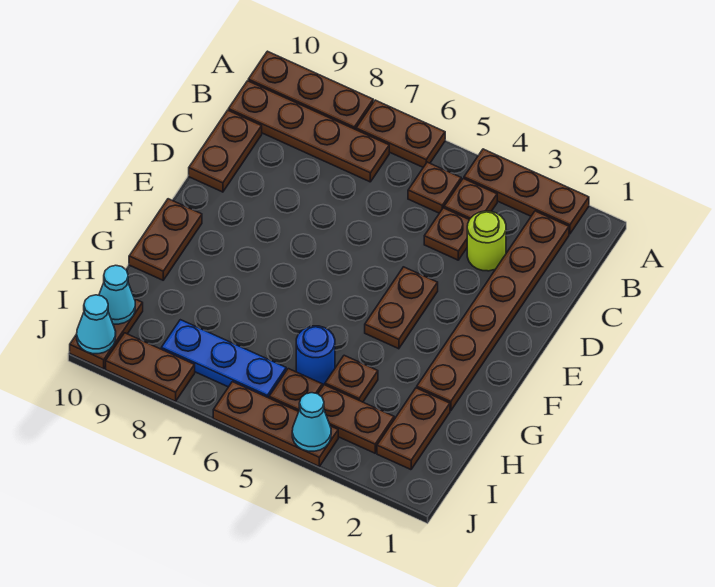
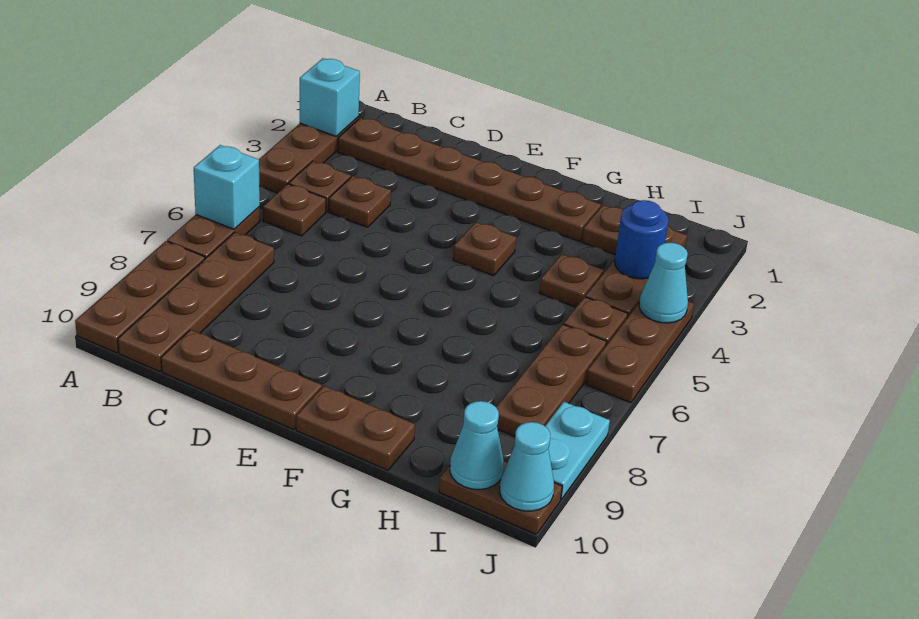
none -> cyan 1x1 brick [300,58,360,136]
none -> cyan 1x1 brick [194,145,260,229]
lime 1x1 round brick [467,211,506,271] -> none
brown 1x2 plate [189,110,262,192] -> brown 1x3 plate [161,330,322,430]
brown 1x2 plate [365,267,438,349] -> brown 1x1 plate [453,222,516,276]
blue 1x1 round brick [296,326,335,385] -> blue 1x1 round brick moved to [615,200,668,279]
blue 1x3 plate [161,320,286,398] -> brown 1x3 plate [496,324,607,437]
brown 1x2 plate [106,333,195,401] -> cyan 1x2 plate [545,402,610,499]

